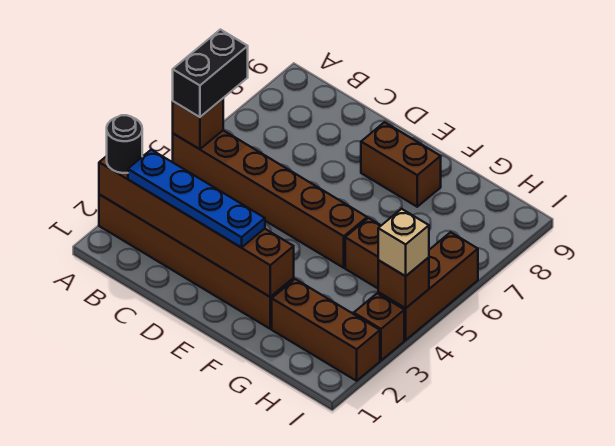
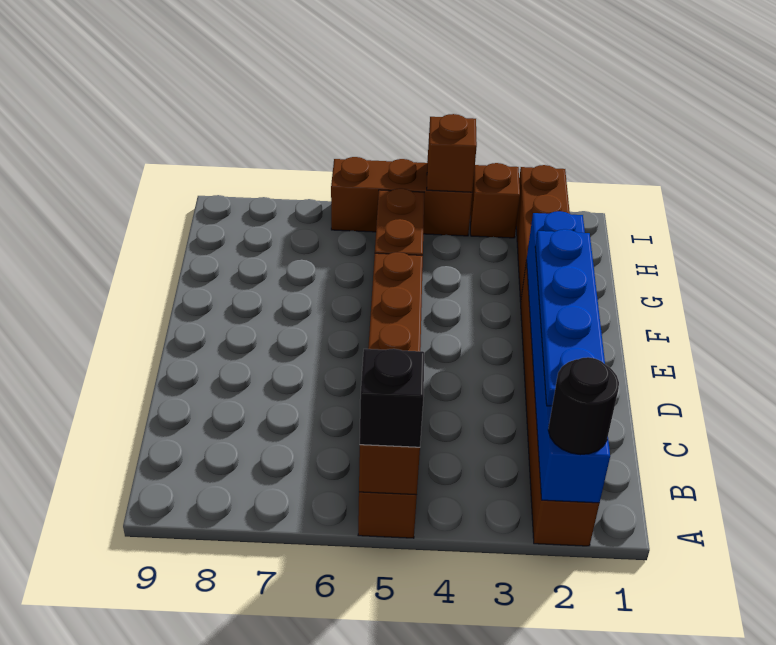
brown 1x6 brick [99,155,294,297] -> blue 1x6 brick [526,211,610,503]
black 1x2 brick [173,30,248,117] -> black 1x1 brick [360,349,424,447]
brown 1x2 brick [361,122,441,207] -> none
tan 1x1 brick [378,209,429,276] -> none

